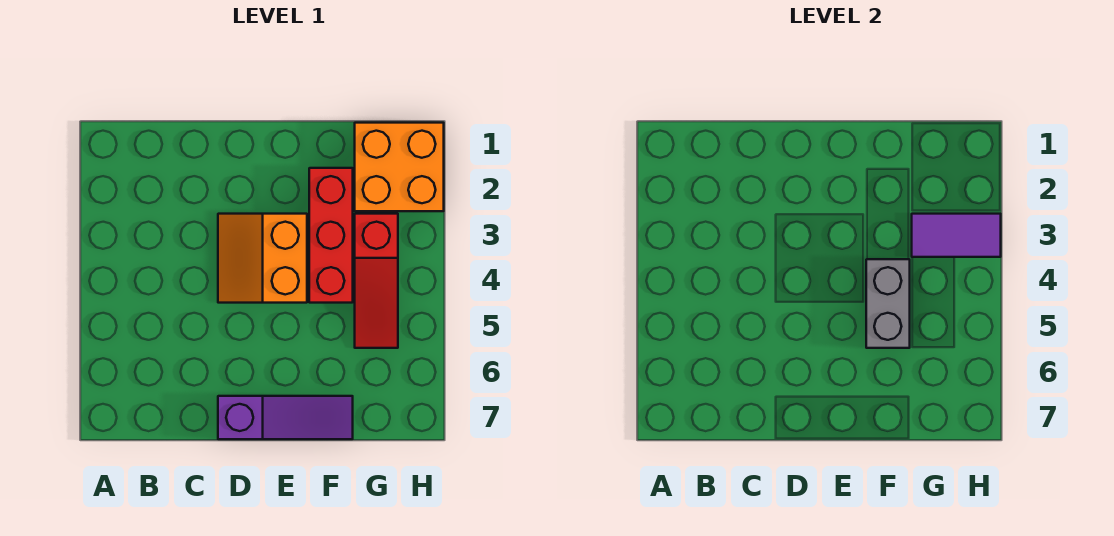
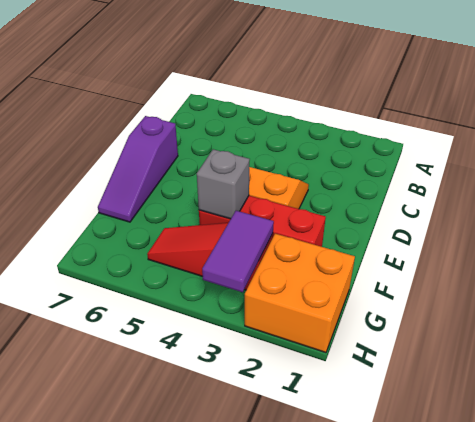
grey 1x2 brick [866,259,910,348] -> grey 1x1 brick [197,149,250,219]

